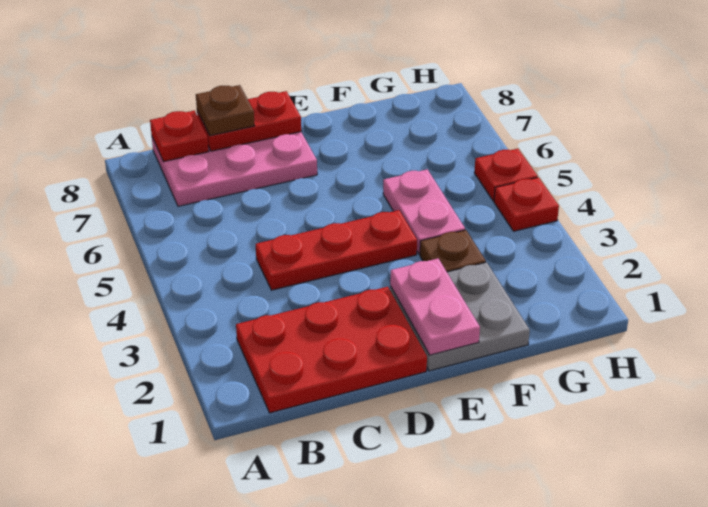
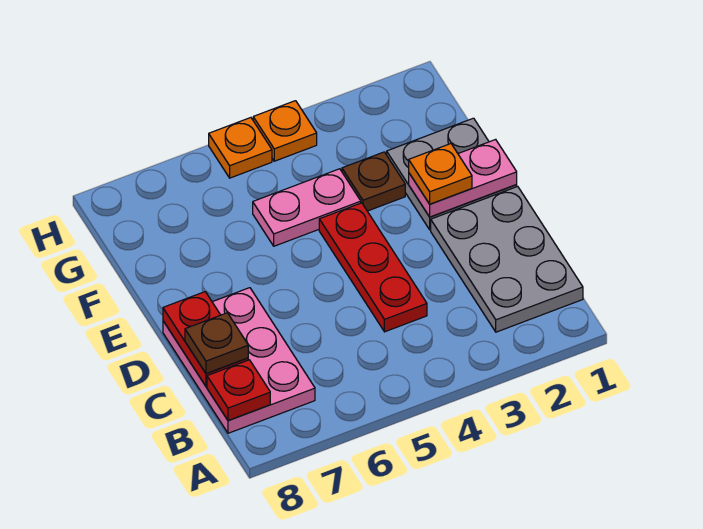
red 2x3 plate [236,287,427,413] -> grey 2x3 plate [431,186,583,332]
none -> orange 1x1 plate [409,144,472,204]
red 1x1 plate [494,177,559,231] -> orange 1x1 plate [253,101,317,161]
red 1x1 plate [474,149,538,201] -> orange 1x1 plate [209,118,272,178]

